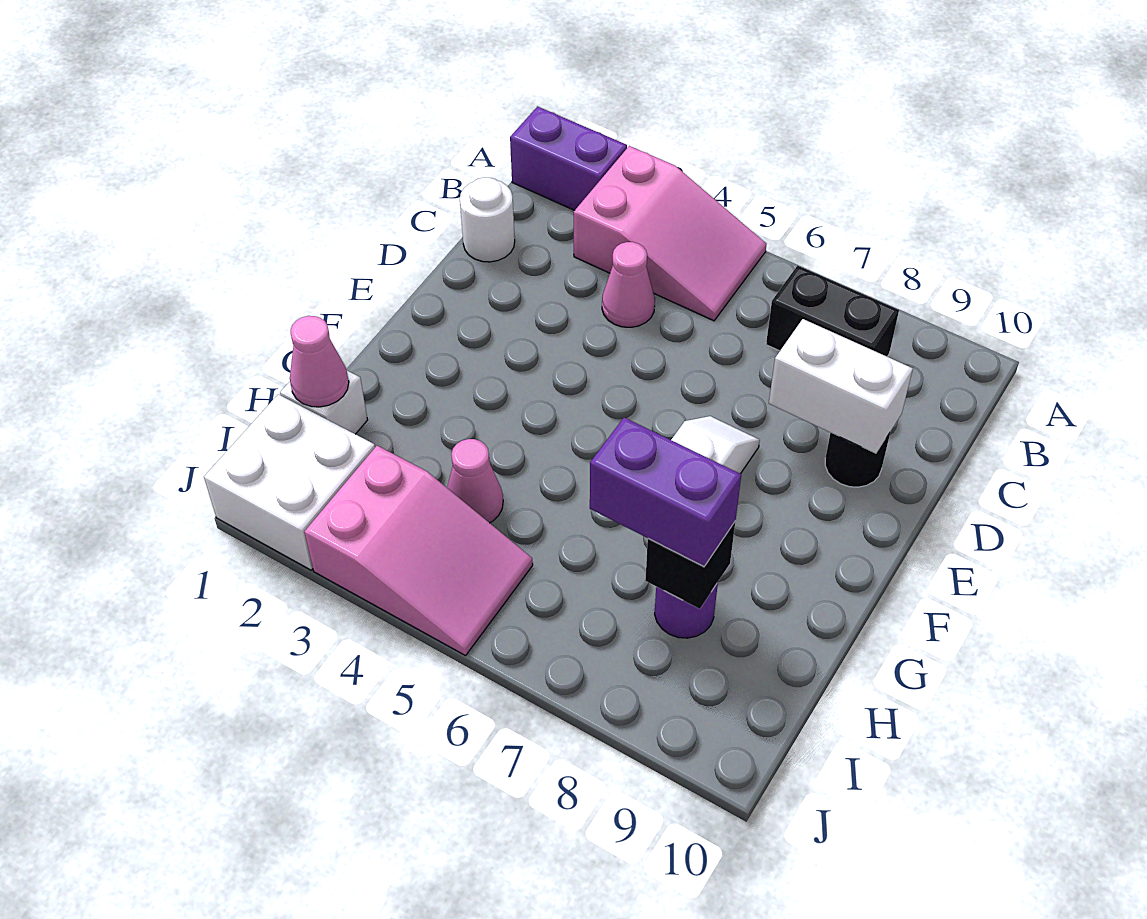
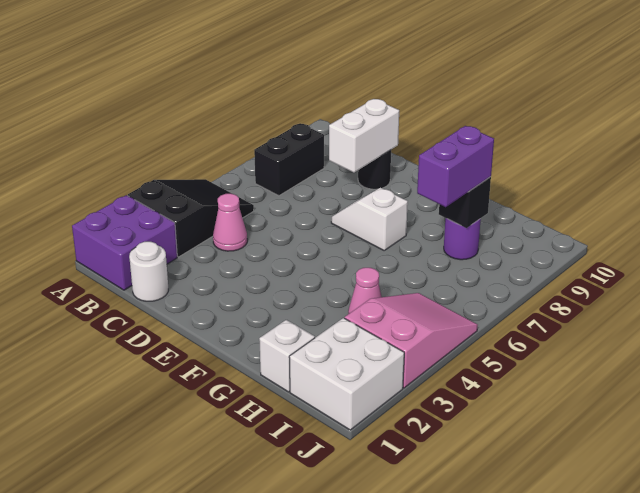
purple 1x2 brick [510,106,627,210] -> purple 2x2 brick [72,195,177,290]
pink 2x3 slope [574,146,766,321] -> black 2x3 slope [128,179,254,257]
pink 1x1 cone [290,316,349,407] -> none

